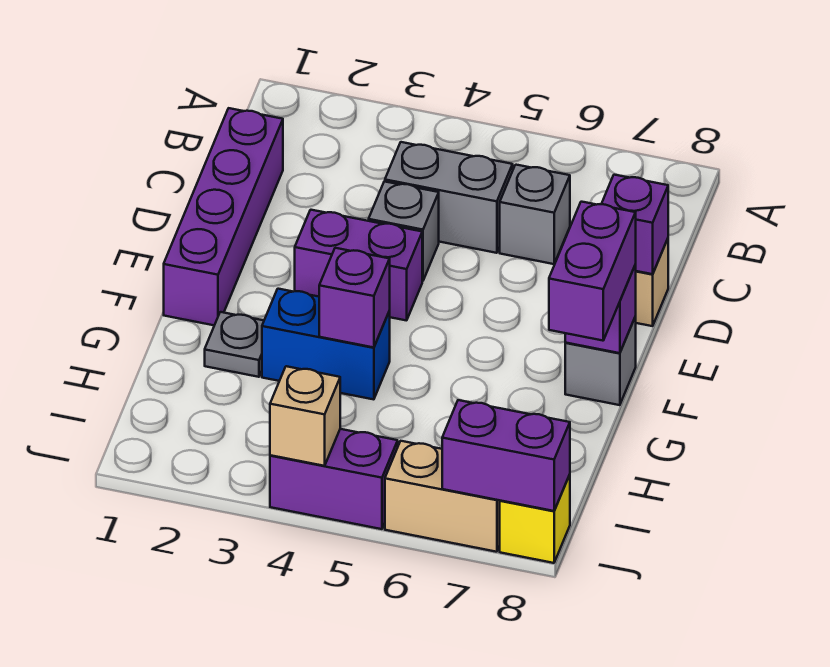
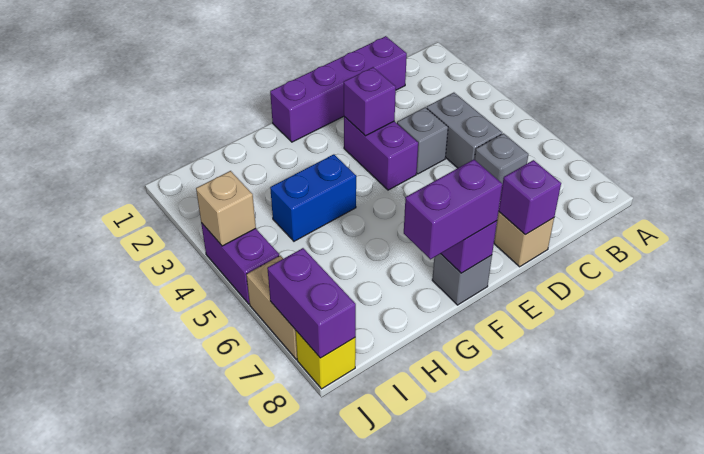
grey 1x1 plate [205,312,264,377] -> none
blue 1x2 brick [262,289,390,399] -> blue 1x2 brick turned to [270,154,356,241]
purple 1x1 brick [319,248,390,347] -> purple 1x1 brick moved to [344,67,396,136]

